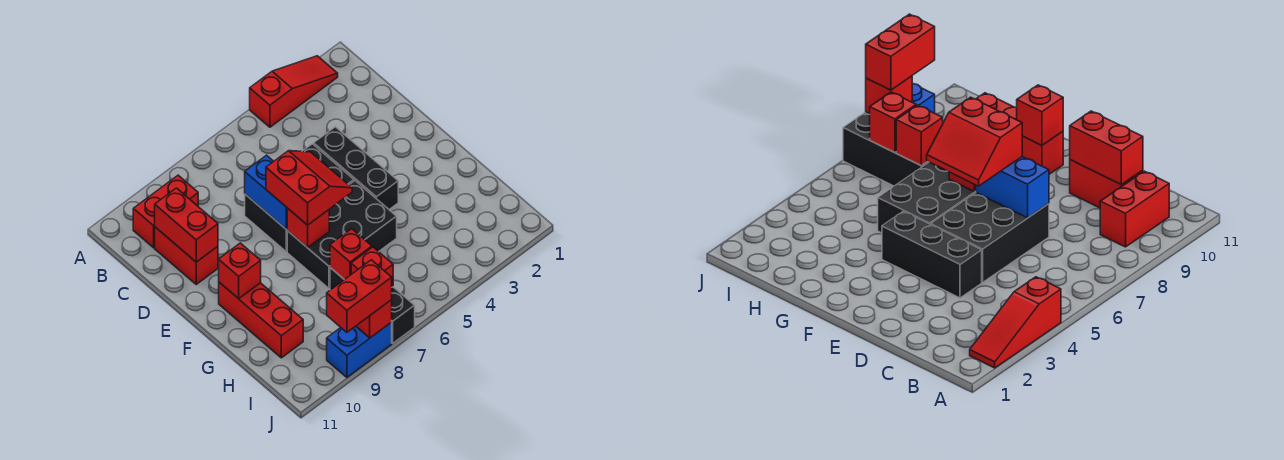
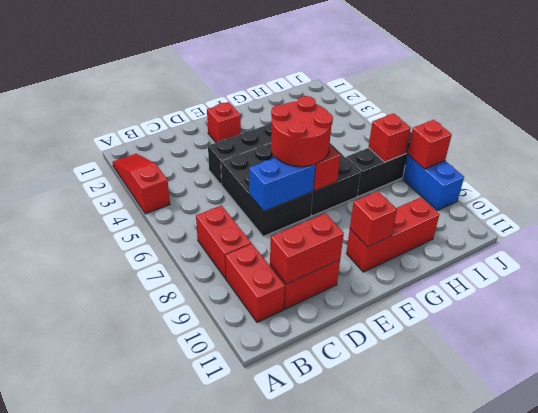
red 2x2 slope [266,151,352,225] -> red 2x2 round brick [271,96,333,167]
red 1x1 brick [330,229,372,280] -> red 1x1 brick moved to [207,102,241,143]
red 1x2 brick [327,260,392,332] -> red 1x2 brick moved to [196,205,251,279]

